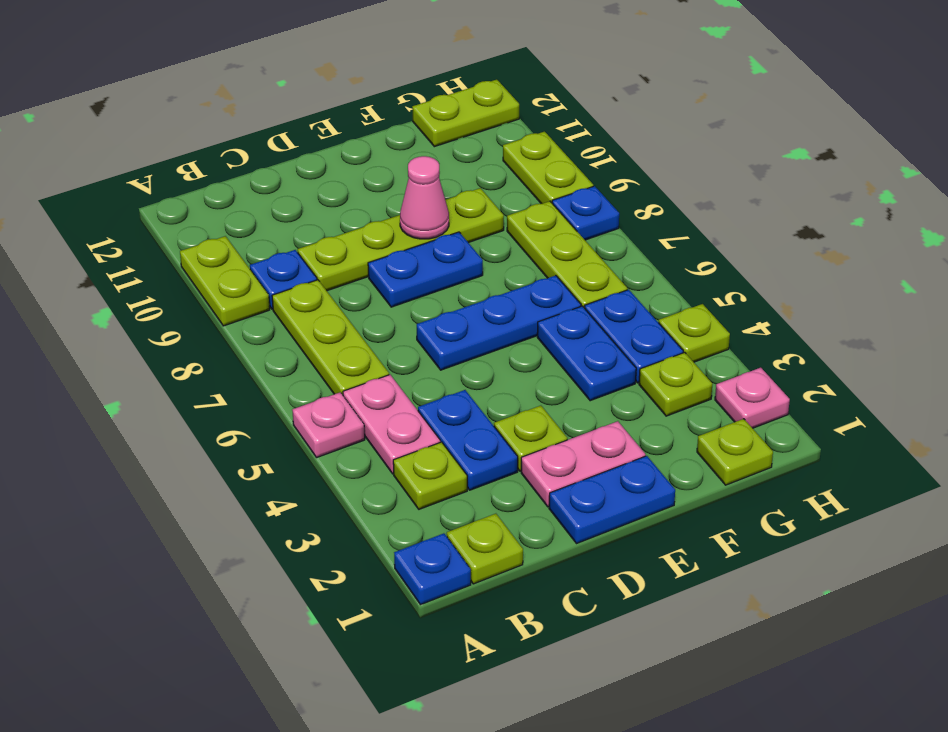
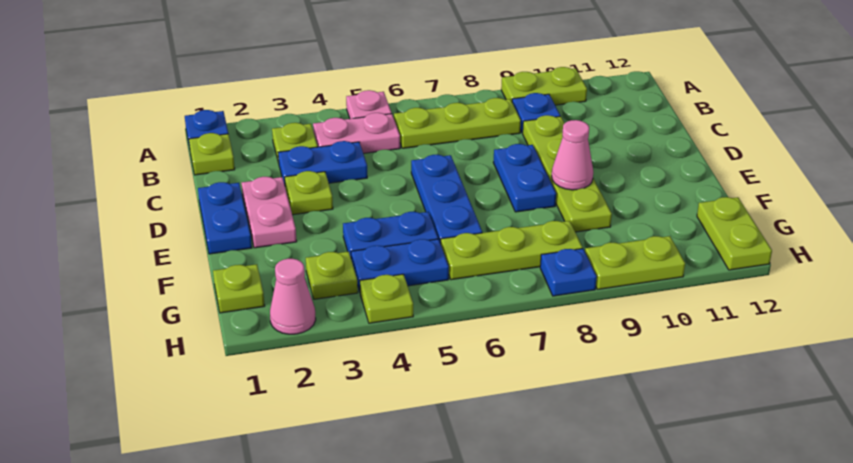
pink 1x1 plate [715,368,790,428] -> pink 1x1 cone [270,259,316,334]

